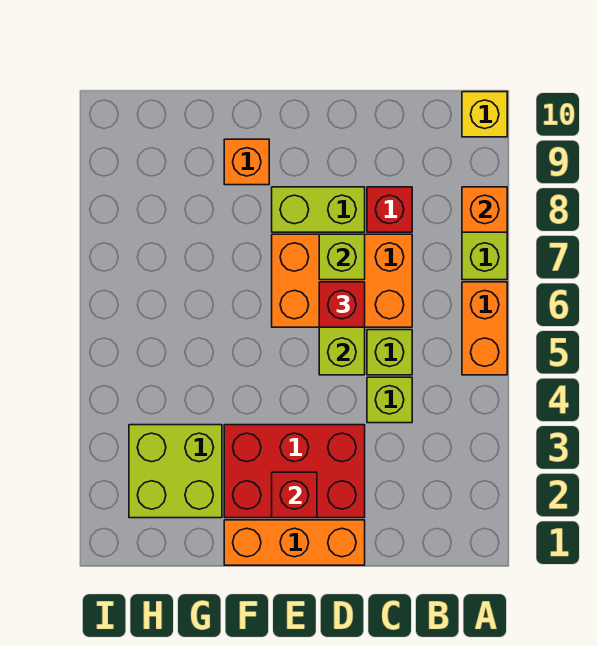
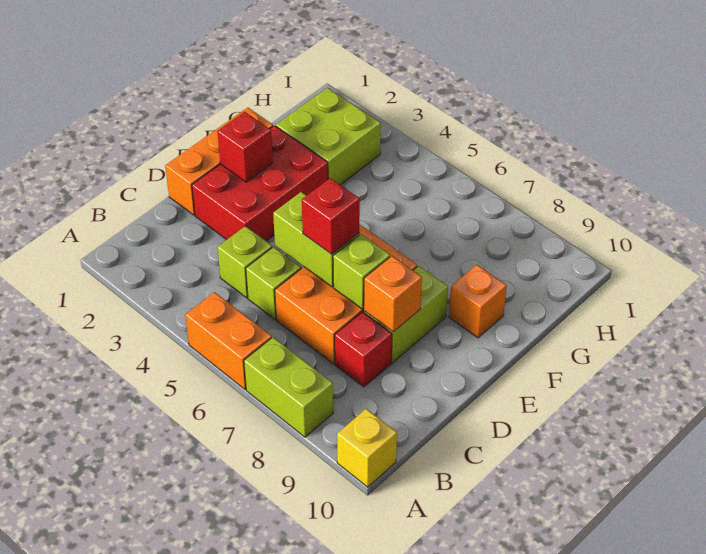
orange 1x1 brick [462,187,507,232] -> orange 1x1 brick moved to [364,256,422,332]

